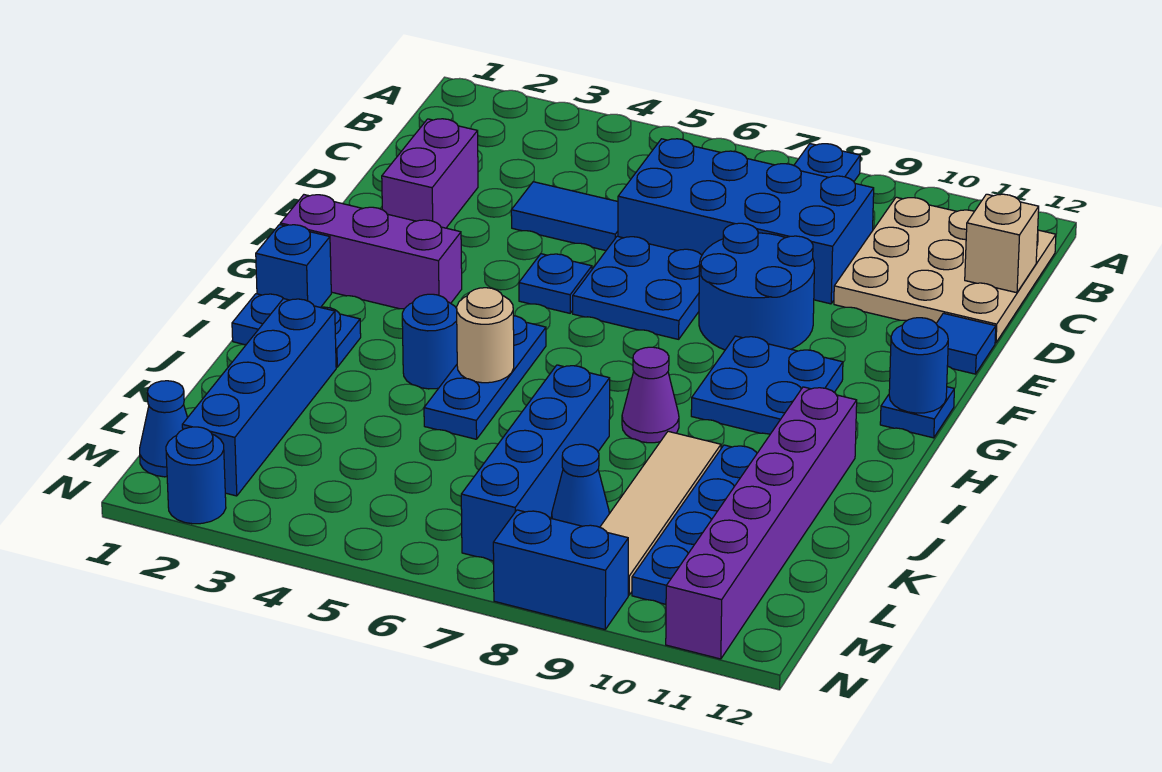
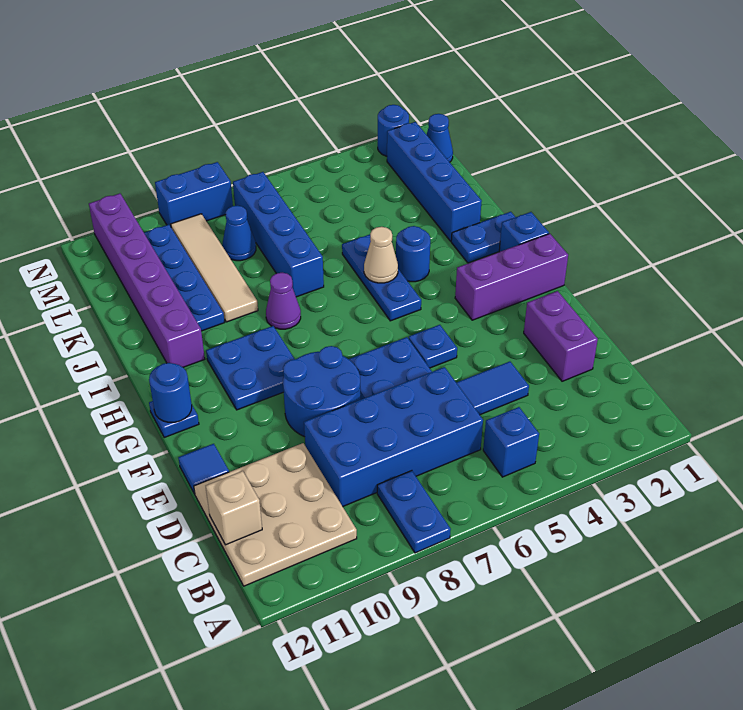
none -> blue 1x1 brick [483,407,539,477]
tan 1x1 round brick [457,288,514,383] -> tan 1x1 cone [364,227,398,283]

